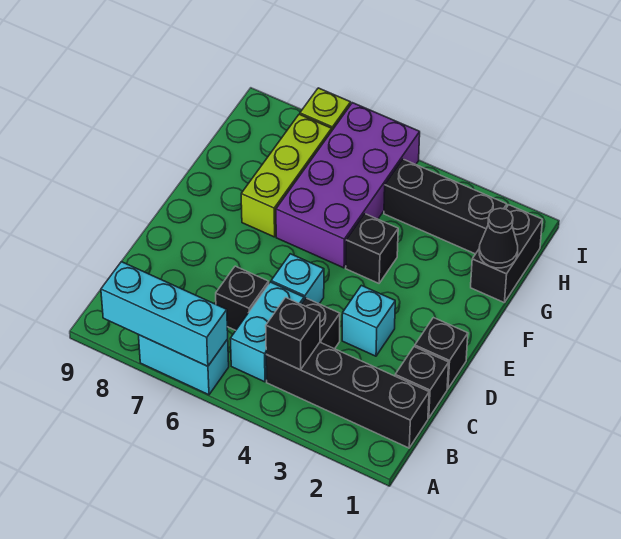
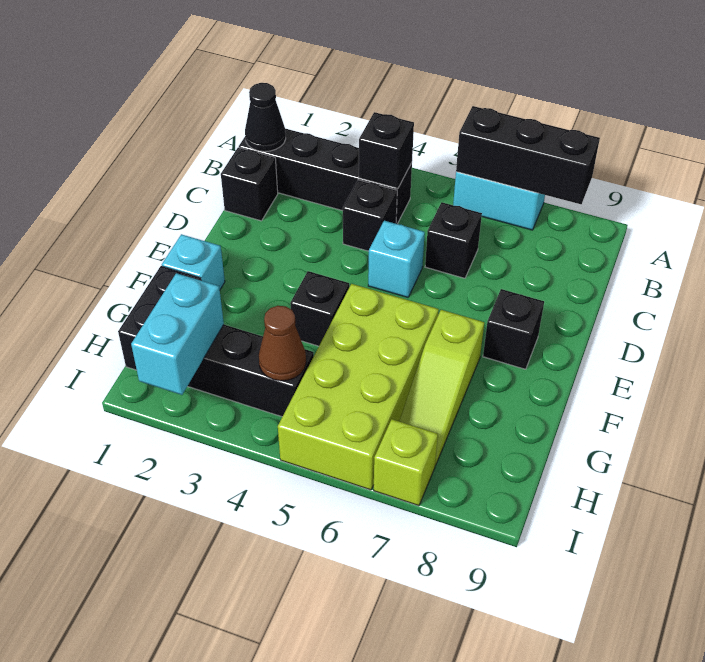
cyan 1x3 brick [101,262,228,366] -> black 1x3 brick [456,106,600,204]
cyan 1x2 brick [230,282,304,382] -> cyan 1x2 brick moved to [131,273,224,395]
black 1x1 brick [415,318,468,389] -> black 1x1 brick moved to [483,289,544,369]
cyan 1x1 brick [342,285,395,356] -> cyan 1x1 brick moved to [162,234,225,289]
purple 2x4 brick [276,103,420,268] -> lime 2x4 brick [278,284,439,490]
lime 1x3 brick [241,114,332,237] -> lime 1x3 slope [399,310,484,466]
black 1x1 cone [479,208,518,268] -> black 1x1 cone moved to [245,83,286,152]
none -> brown 1x1 cone [259,306,306,381]

